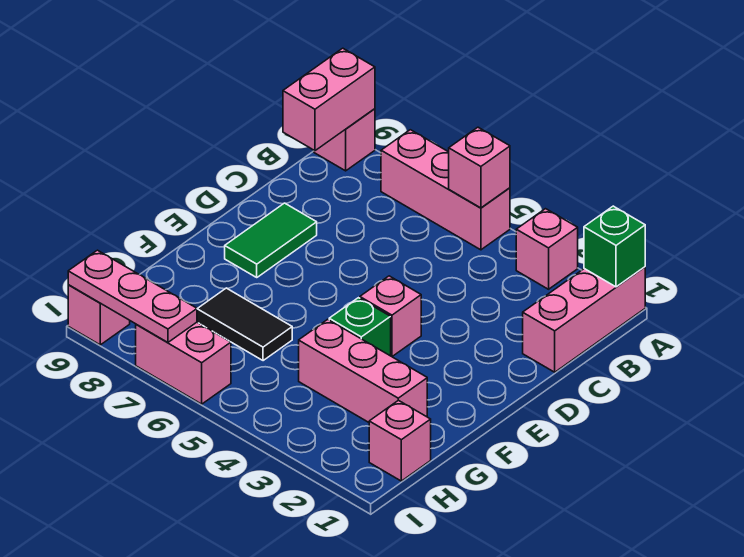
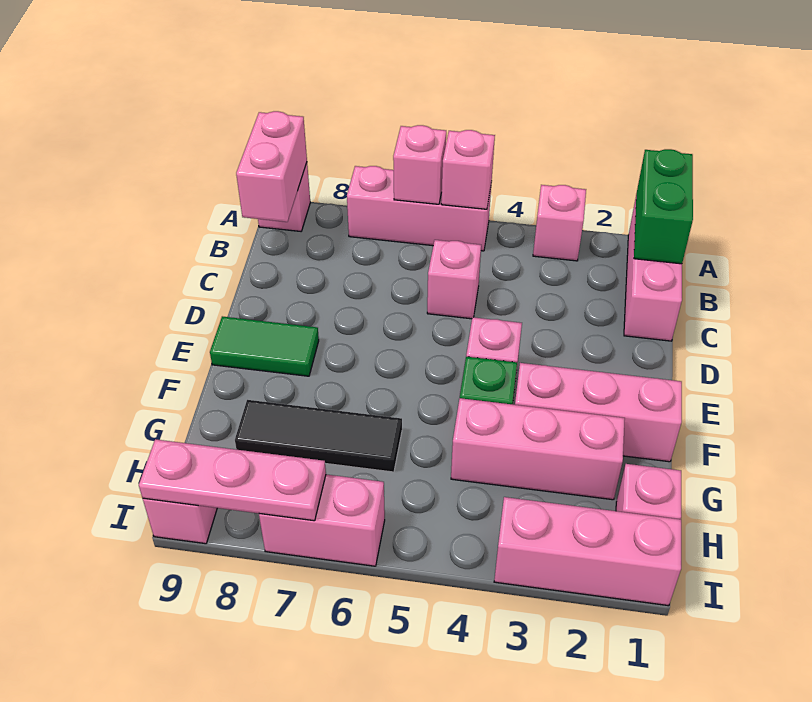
green 1x1 brick [584,206,645,287] -> green 1x2 brick [634,149,693,264]
none -> pink 1x1 brick [393,125,446,204]
none -> pink 1x1 brick [427,240,481,319]
green 1x2 tile [225,203,317,277] -> green 1x2 tile turned to [210,316,319,376]
none -> pink 1x3 brick [515,363,682,462]
black 1x2 tile [197,288,292,361] -> black 1x3 tile [235,400,402,472]
none -> pink 1x3 brick [494,497,681,606]

